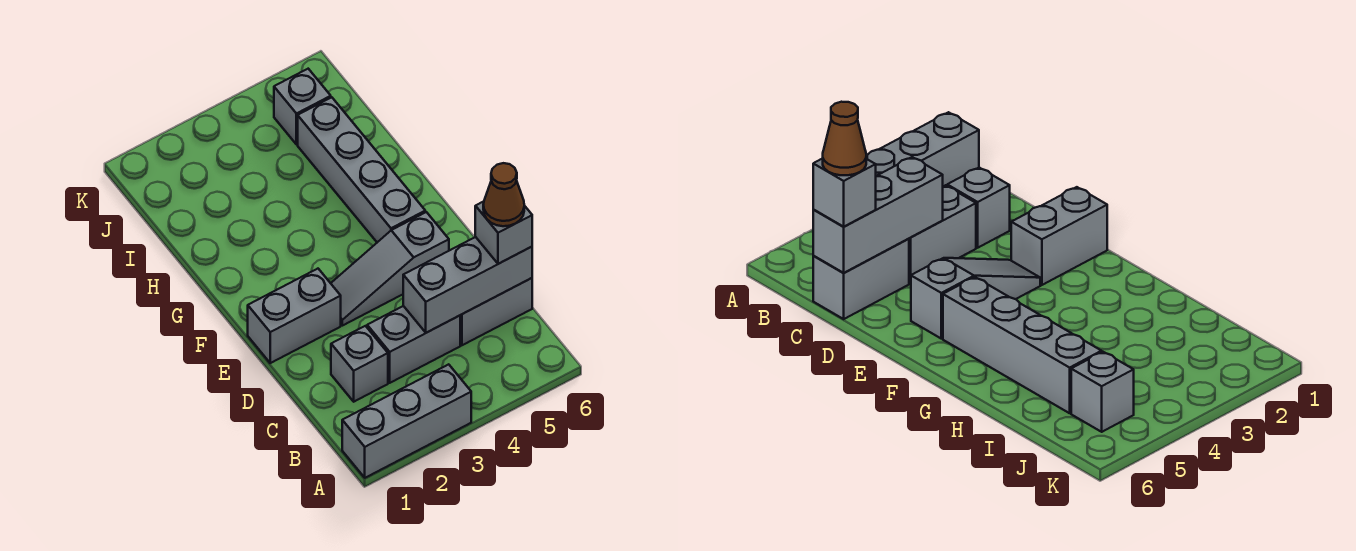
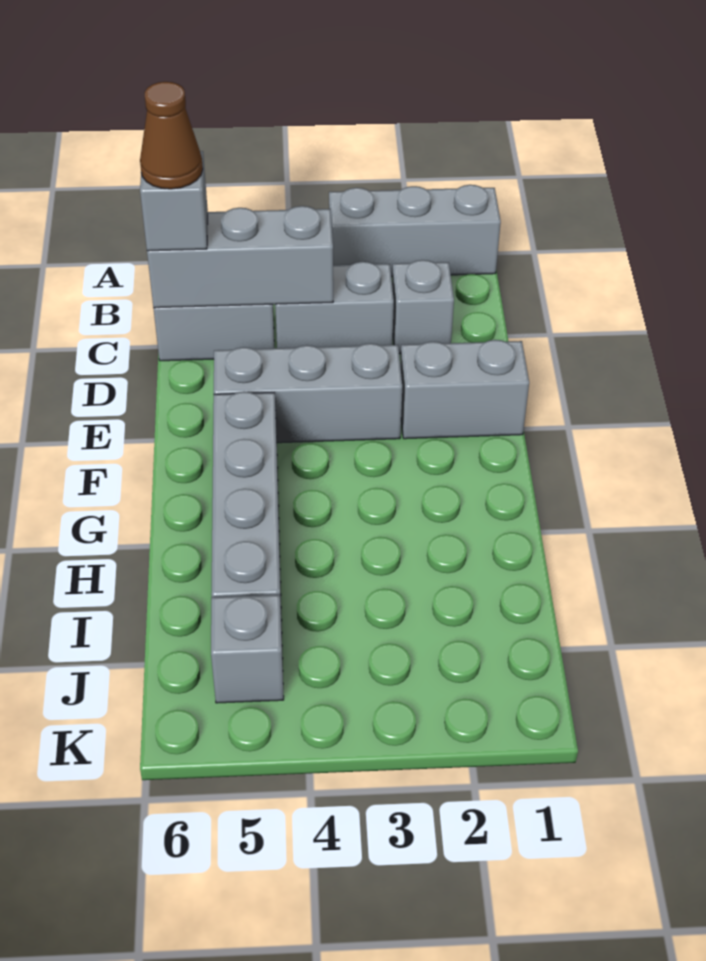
grey 1x3 slope [331,212,449,326] -> grey 1x3 brick [214,344,402,443]

